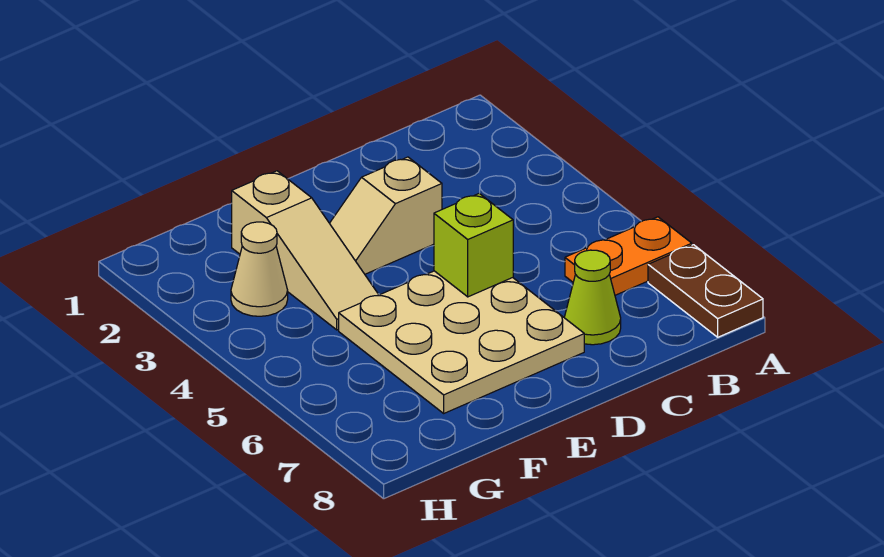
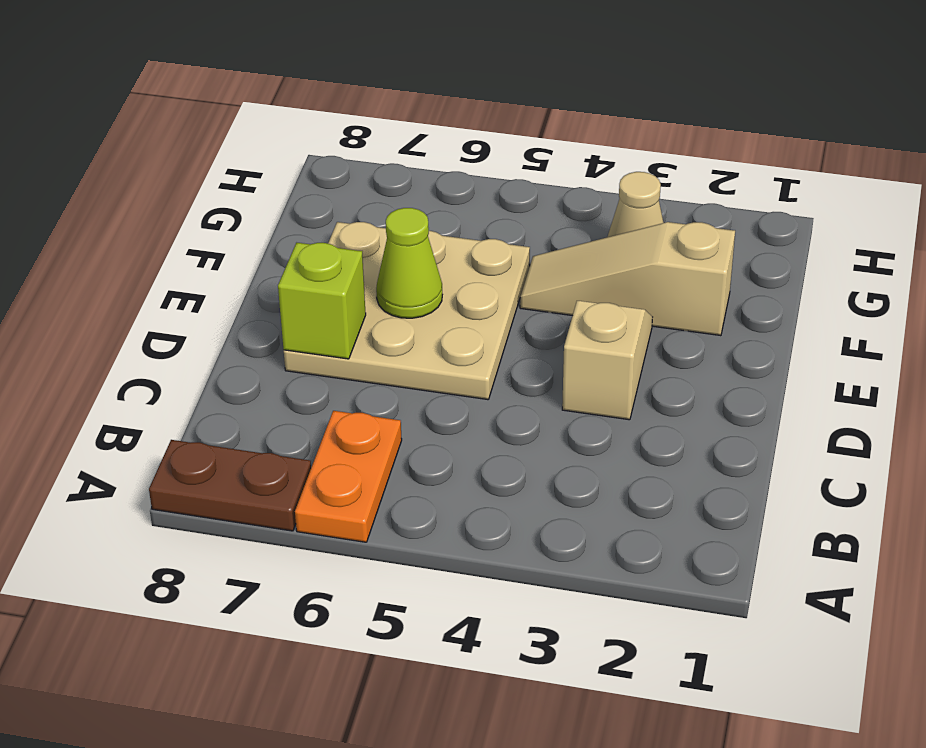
lime 1x1 cone [564,250,621,345] -> lime 1x1 cone moved to [376,208,442,318]
lime 1x1 brick [434,193,513,297] -> lime 1x1 brick moved to [278,243,366,359]

